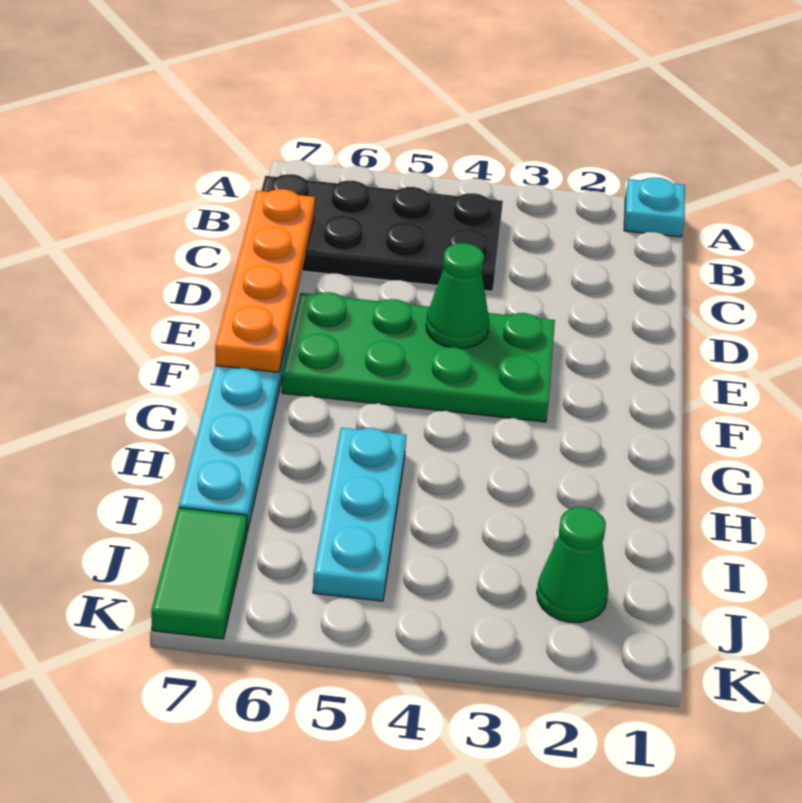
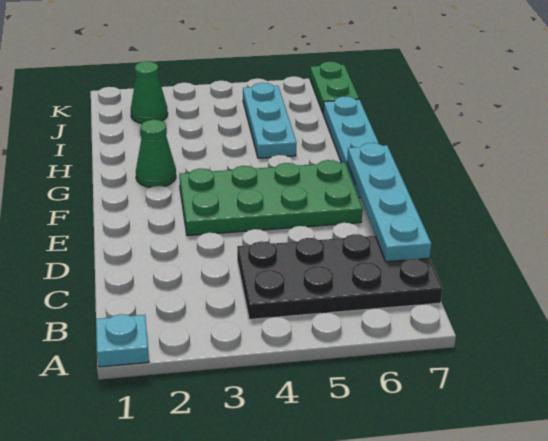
orange 1x4 plate [215,189,315,372] -> cyan 1x4 plate [347,143,431,262]
green 1x1 cone [426,243,489,348] -> green 1x1 cone moved to [136,120,176,188]
green 1x2 tile [151,508,247,639] -> green 1x2 plate [310,61,359,113]

